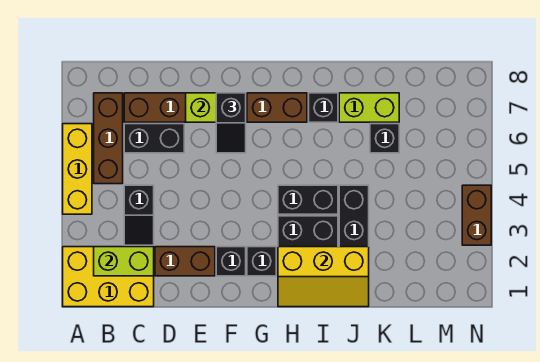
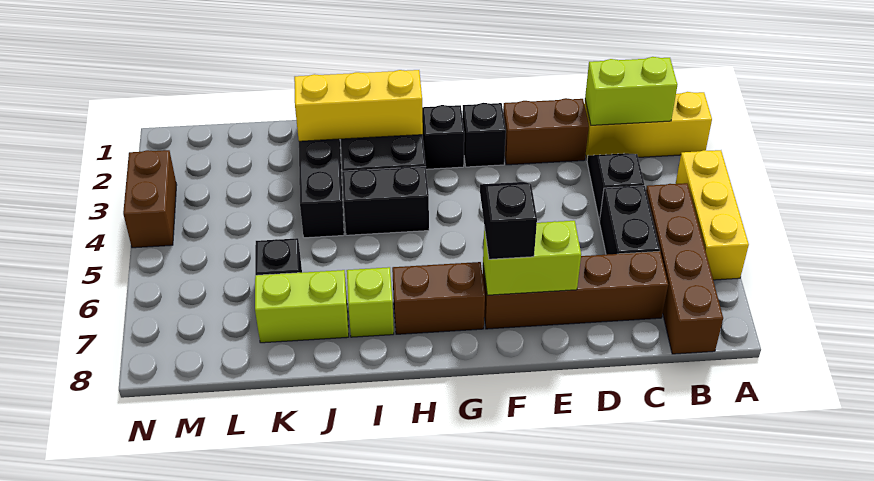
yellow 2x3 brick [63,247,154,307] -> yellow 1x3 brick [584,92,712,159]
brown 1x3 brick [94,93,123,184] -> brown 1x4 brick [646,183,723,354]
black 1x2 brick [124,124,184,153] -> black 1x2 brick turned to [599,186,660,255]
black 1x1 brick [309,93,338,122] -> lime 1x1 brick [347,267,394,337]

